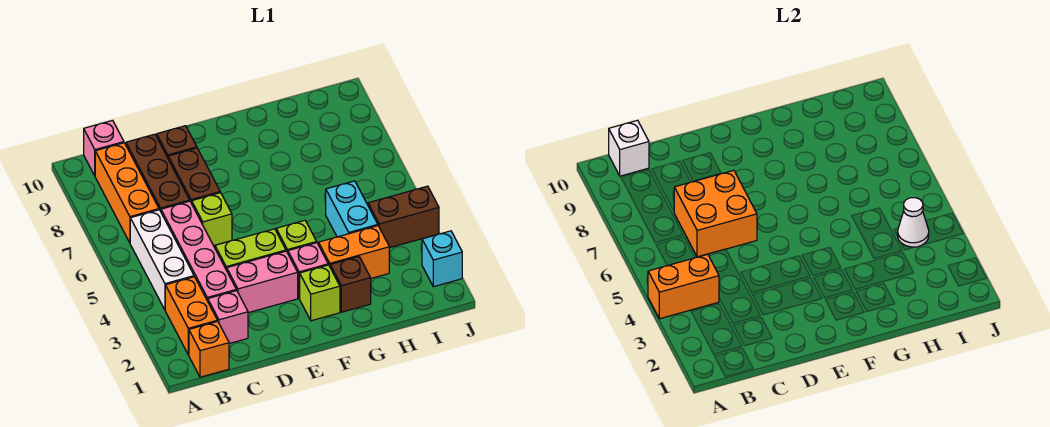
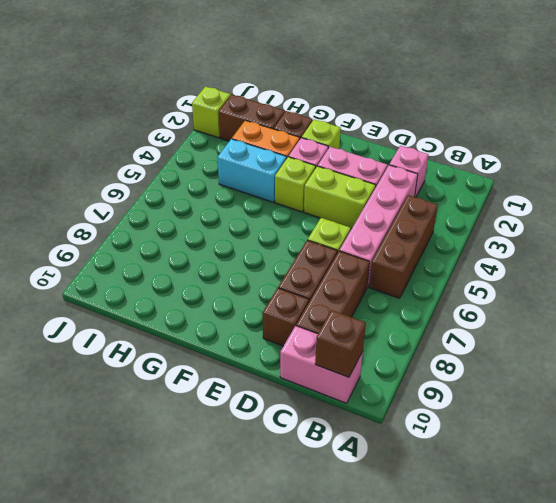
orange 1x2 brick [648,254,719,319] -> none
orange 1x1 brick [189,321,229,377] -> none
orange 1x2 brick [165,277,217,355] -> none
white 1x3 brick [130,210,194,310] -> brown 1x3 brick [369,195,438,298]
orange 1x3 brick [95,143,159,243] -> none
pink 1x1 brick [84,120,124,175] -> pink 1x2 brick [280,326,363,403]
white 1x1 brick [609,120,649,176] -> brown 1x1 brick [315,310,366,377]
orange 2x2 brick [674,170,757,257] -> none
cyan 1x2 brick [326,181,378,237] -> cyan 1x2 brick turned to [217,139,287,202]
brown 1x2 brick [368,186,439,248] -> brown 1x2 brick moved to [219,95,285,141]
white 1x1 cone [898,198,929,247] -> none
cyan 1x1 brick [422,231,462,287] -> lime 1x1 brick [192,86,231,138]

